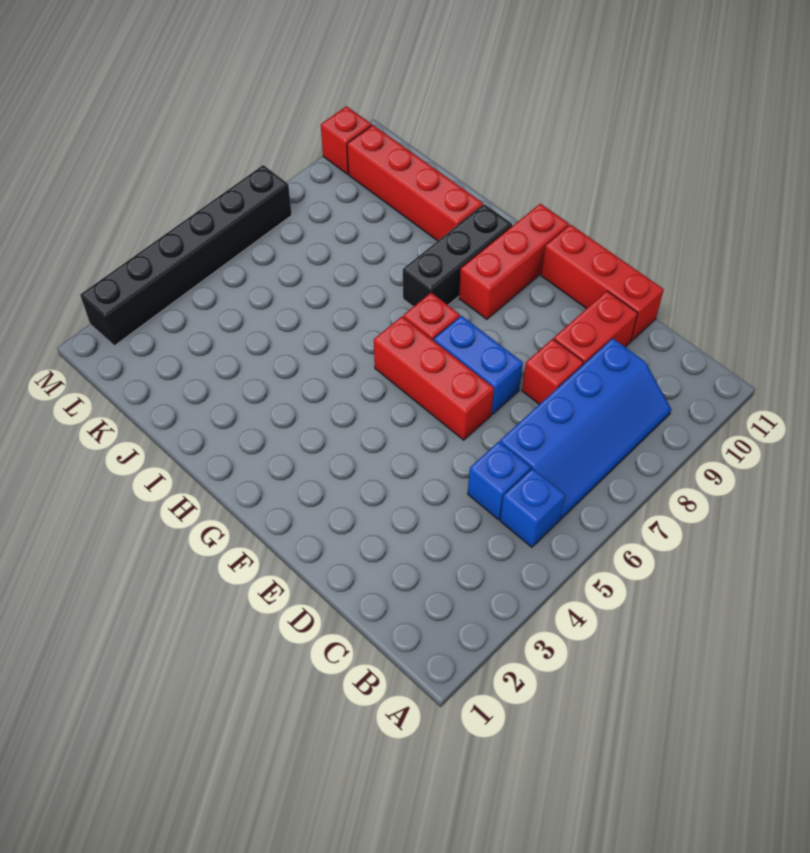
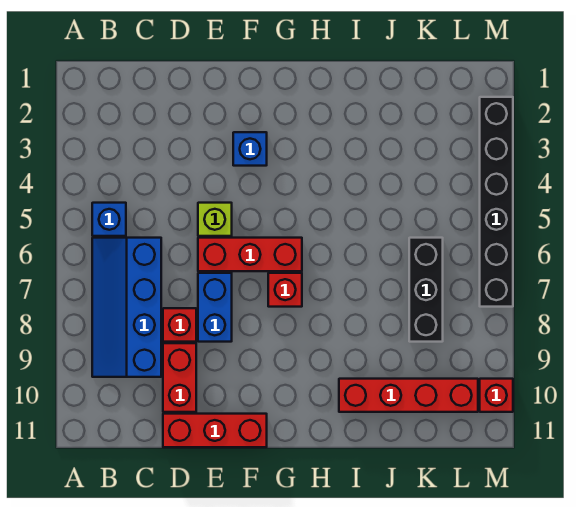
blue 1x1 brick [468,442,531,520] -> blue 1x1 brick moved to [233,132,267,166]
none -> lime 1x1 brick [198,203,232,236]
blue 1x2 brick [434,316,523,414] -> blue 1x2 brick turned to [198,273,232,342]
red 1x3 brick [459,204,569,319] -> none
black 1x3 brick [403,204,512,307] -> black 1x3 brick moved to [409,238,443,342]

